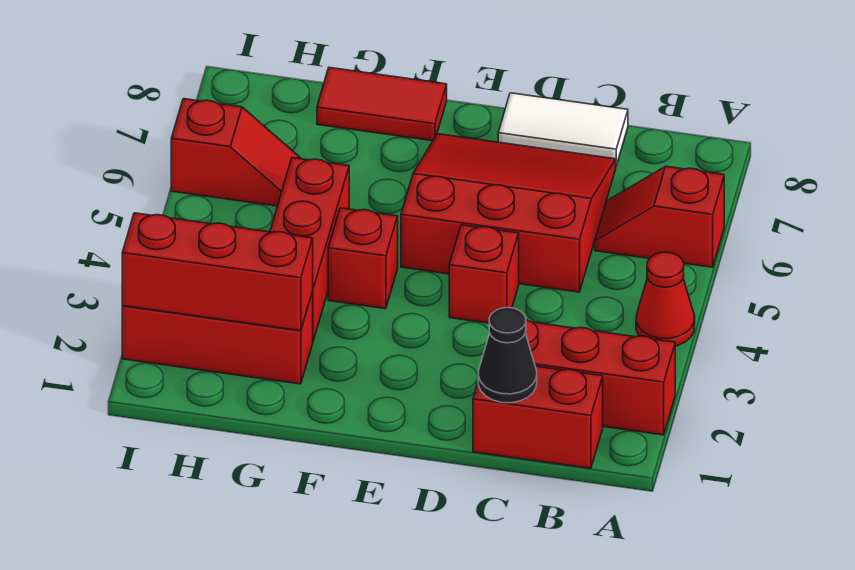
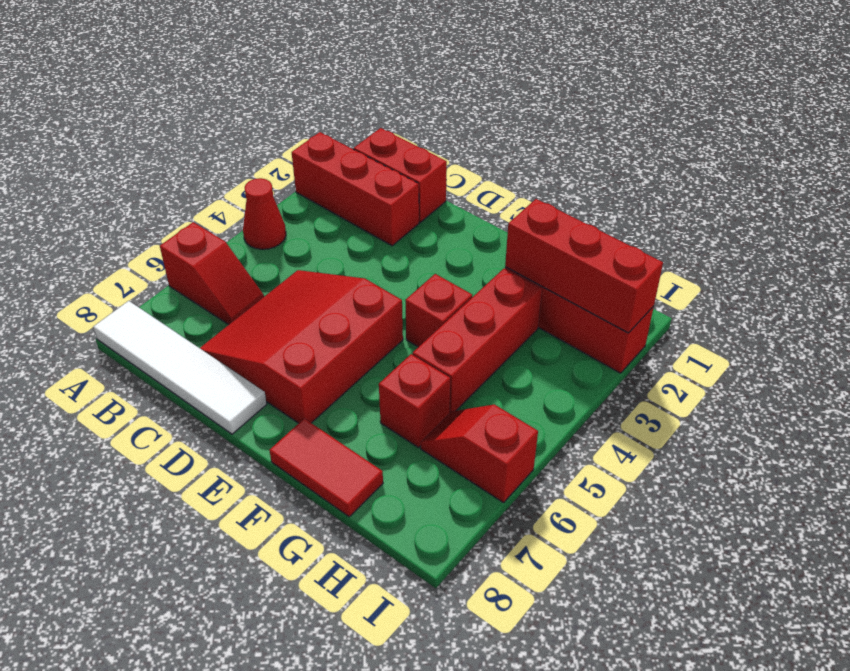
black 1x1 cone [478,308,537,403] -> none
red 3x3 slope [401,134,616,292] -> red 3x3 slope turned to [200,270,403,423]
white 1x2 tile [498,93,628,166] -> white 1x4 tile [93,301,267,434]
red 1x1 brick [449,225,519,323] -> red 1x1 brick moved to [379,354,450,448]

